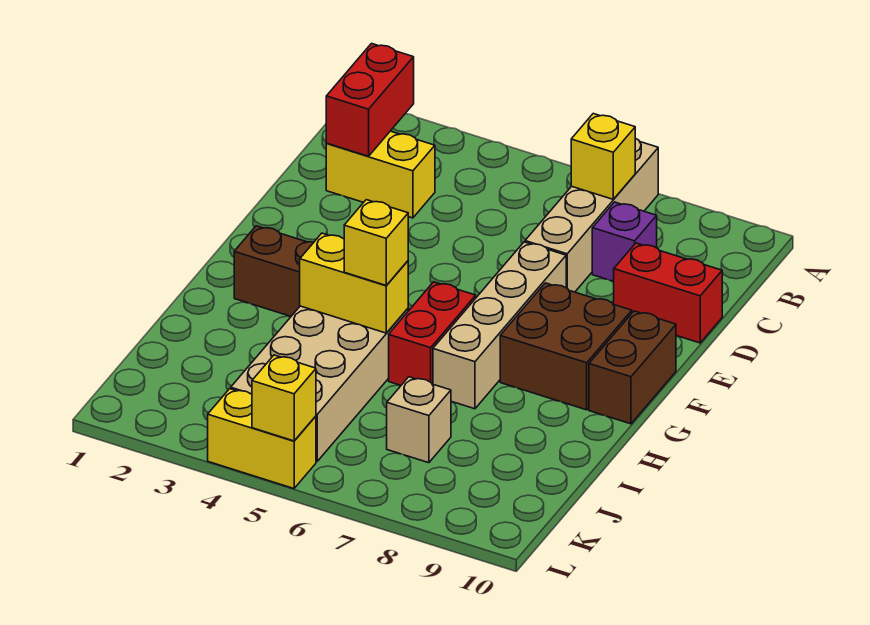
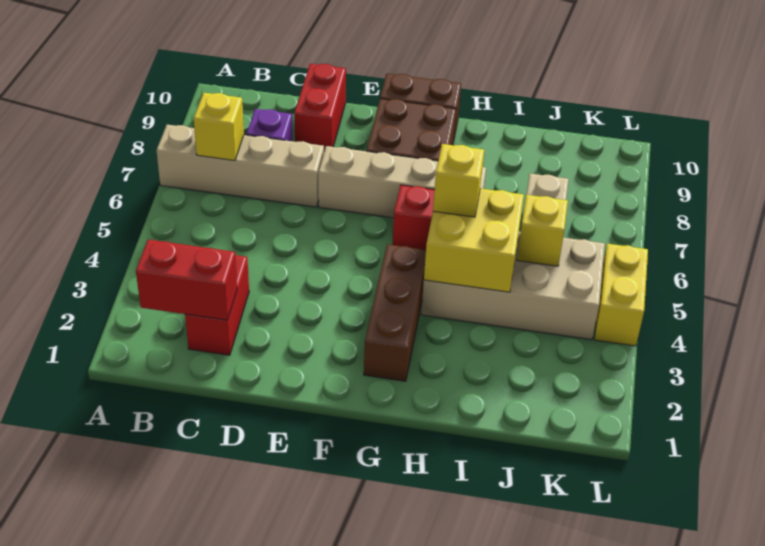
yellow 1x2 brick [326,131,435,218] -> red 1x2 brick [185,255,249,355]
yellow 1x2 brick [300,233,408,333] -> yellow 2x2 brick [424,188,524,292]
yellow 1x1 brick [252,355,316,441] -> yellow 1x1 brick moved to [517,195,568,266]

